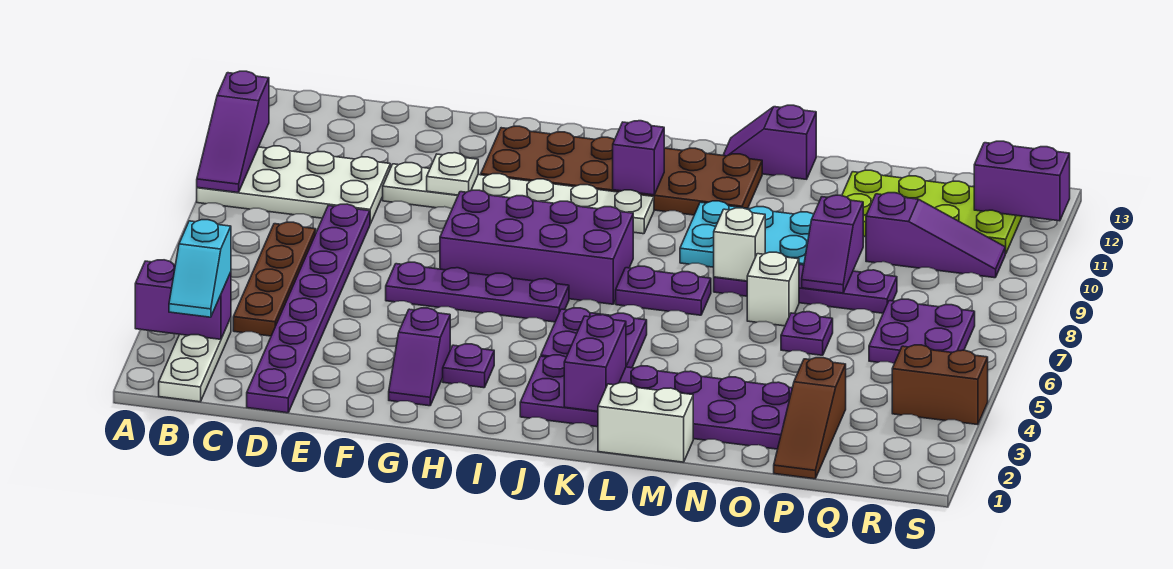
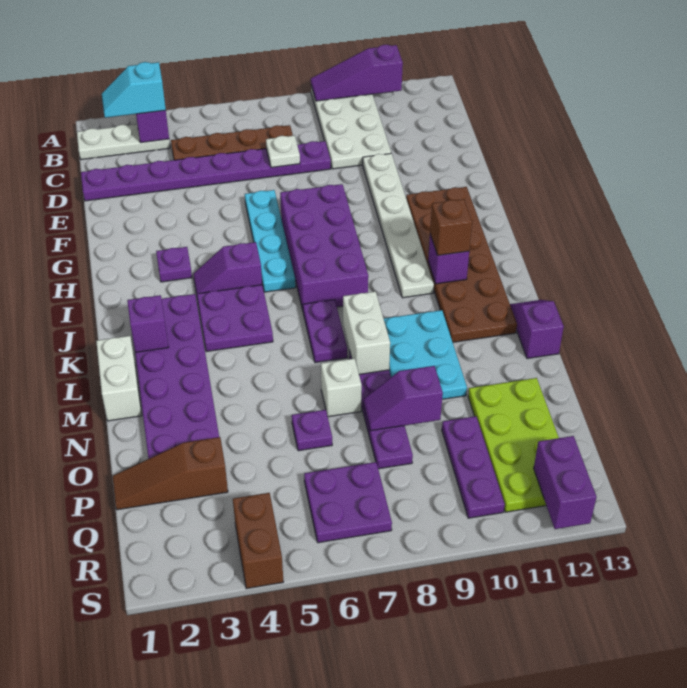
purple 1x4 plate [386,262,569,322] -> cyan 1x4 plate [245,190,296,292]
white 1x1 plate [427,153,478,195] -> white 1x1 plate moved to [266,135,300,168]
purple 1x2 slope [389,308,450,406] -> purple 1x2 slope moved to [193,242,262,294]
none -> brown 1x1 brick [430,199,472,255]
purple 1x2 brick [564,315,626,411] -> purple 1x1 brick [127,295,168,352]
white 1x1 brick [714,208,765,281] -> white 1x2 brick [343,291,390,374]
purple 1x3 slope [866,193,1005,278] -> purple 1x3 plate [442,416,505,518]

